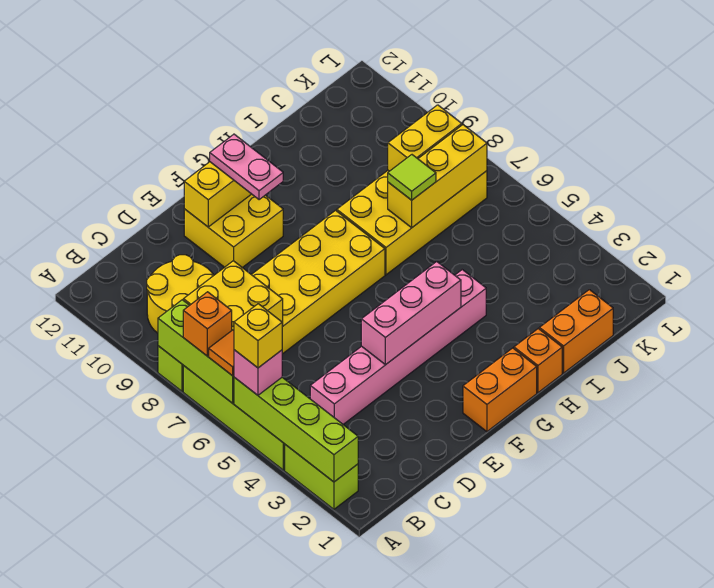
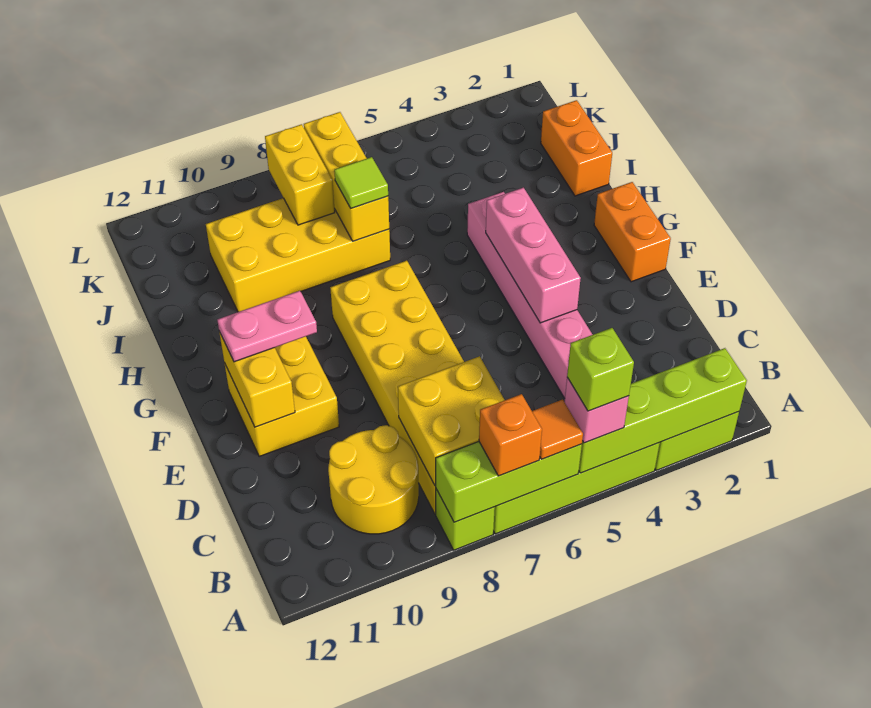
yellow 1x1 brick [234,304,282,368] -> lime 1x1 brick [567,328,634,411]
orange 1x1 brick [514,329,562,393] -> none
yellow 2x4 brick [337,171,487,275] -> yellow 2x4 brick turned to [206,198,390,312]

